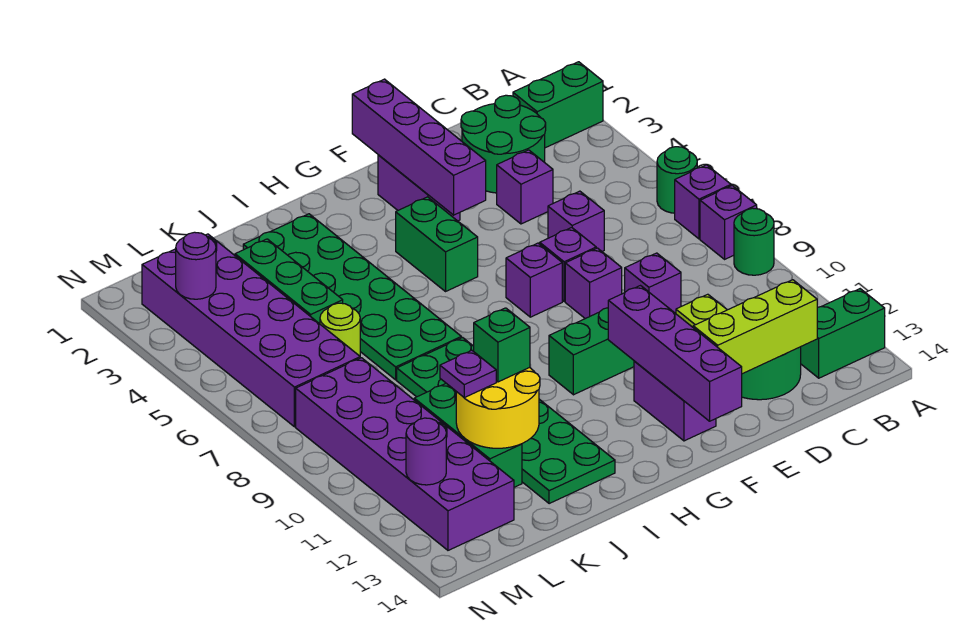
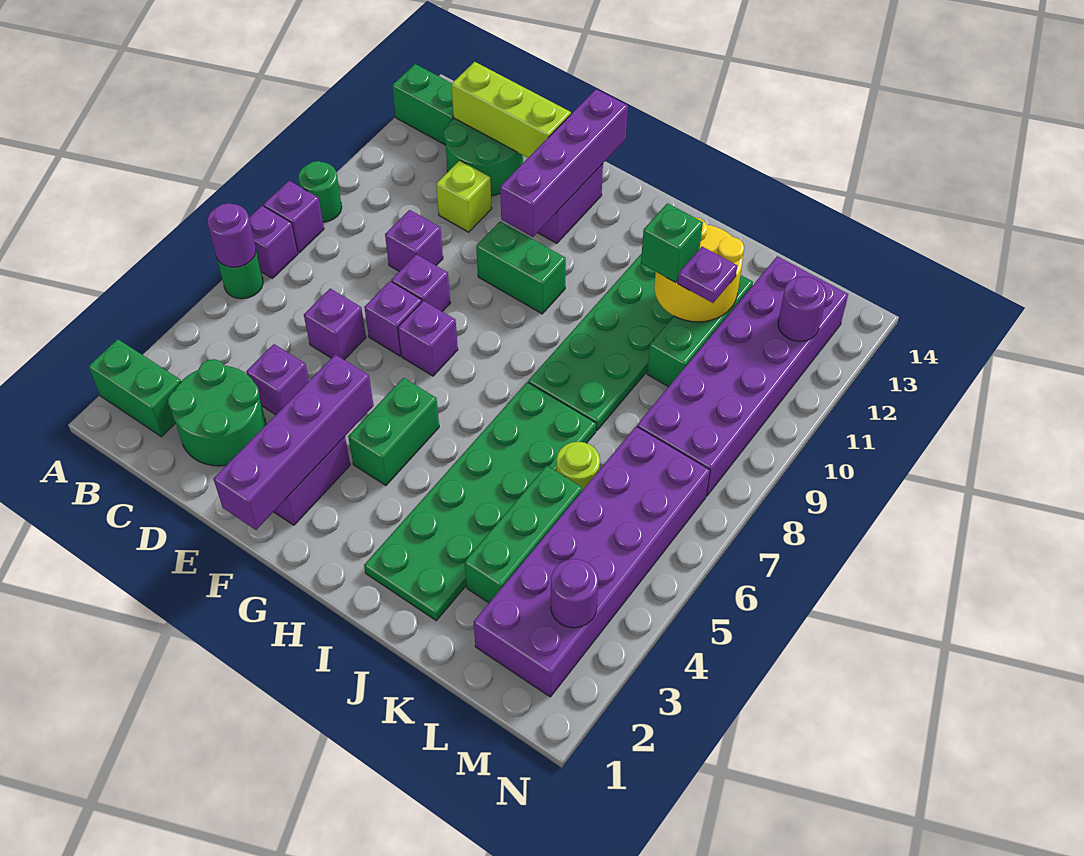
none -> purple 1x1 round brick [207,203,256,267]

